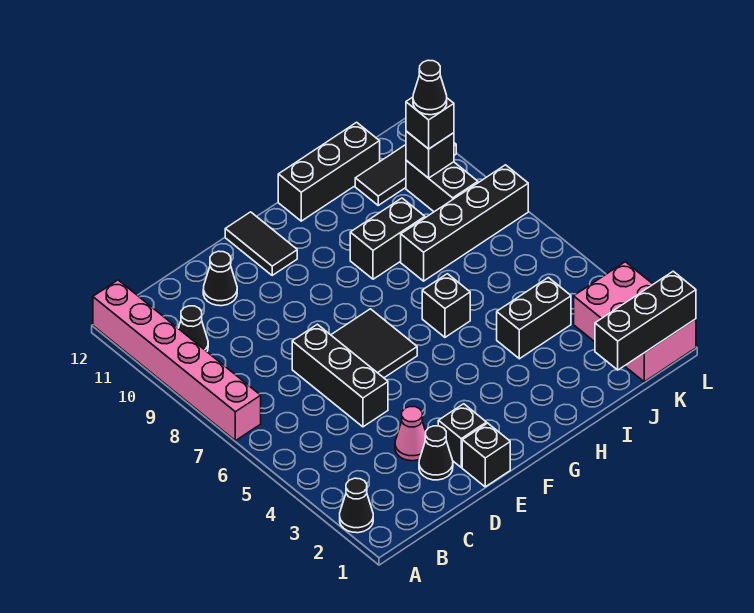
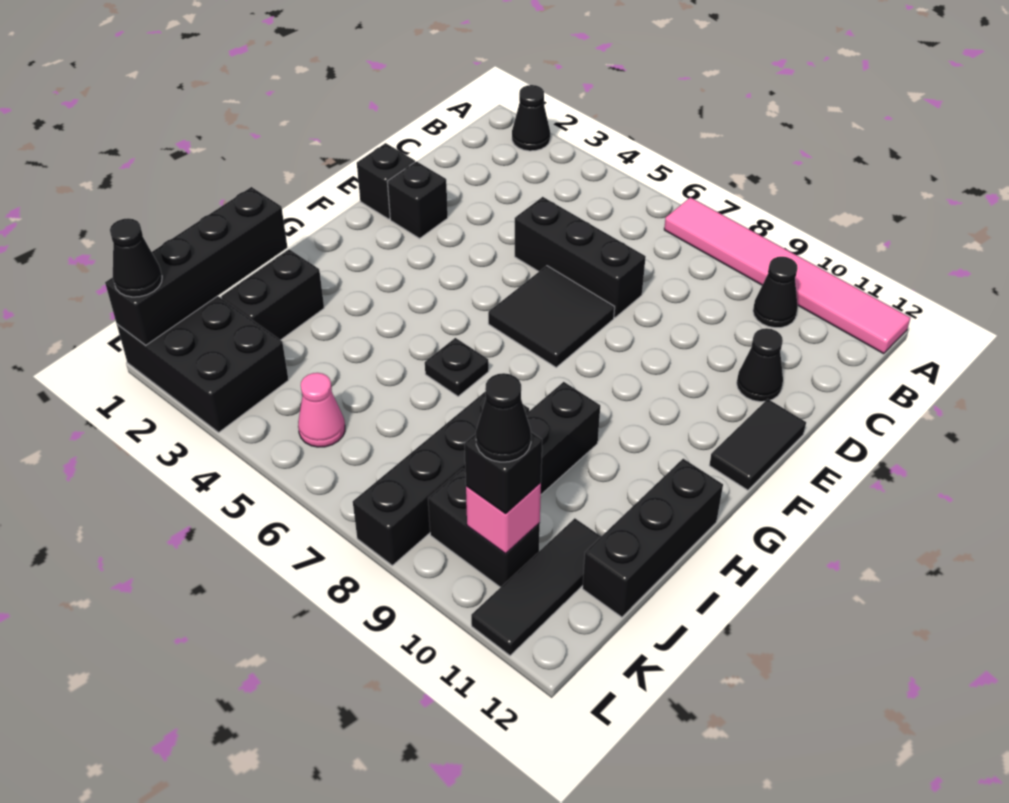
pink 1x6 brick [93,280,261,441] -> pink 1x6 tile [664,197,910,354]
black 1x1 cone [419,426,453,480] -> black 1x1 cone moved to [110,218,162,297]
pink 1x1 cone [395,407,426,461] -> pink 1x1 cone moved to [298,373,345,447]
black 1x2 tile [225,212,297,275] -> black 1x2 tile turned to [709,399,806,490]
black 1x1 brick [422,274,470,337] -> black 1x1 plate [425,338,489,396]
black 1x2 brick [497,277,571,359] -> black 1x2 brick moved to [221,249,324,340]
black 1x3 brick [595,271,696,370] -> black 1x4 brick [105,187,287,345]
pink 2x3 brick [574,262,696,382] -> black 2x3 brick [117,296,289,432]
black 1x1 brick [406,131,454,178] -> pink 1x1 brick [466,483,541,554]

